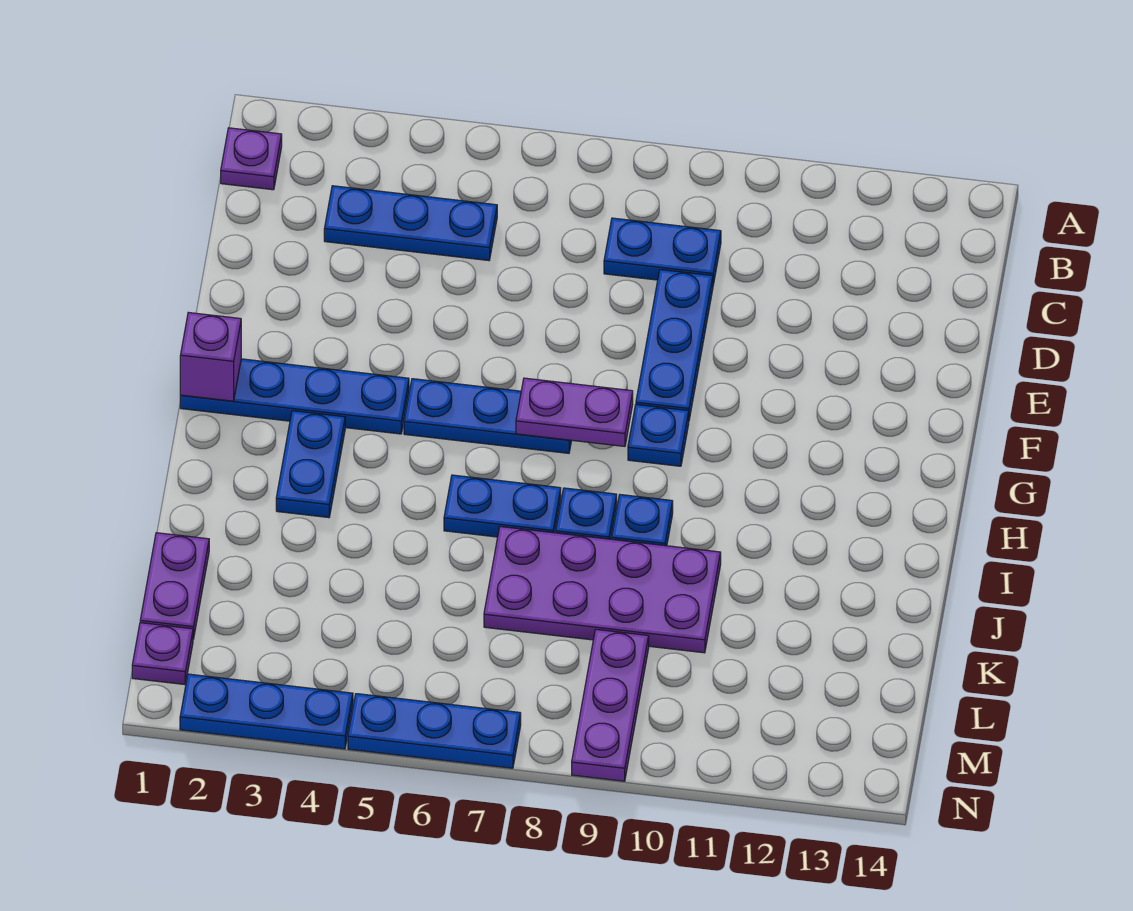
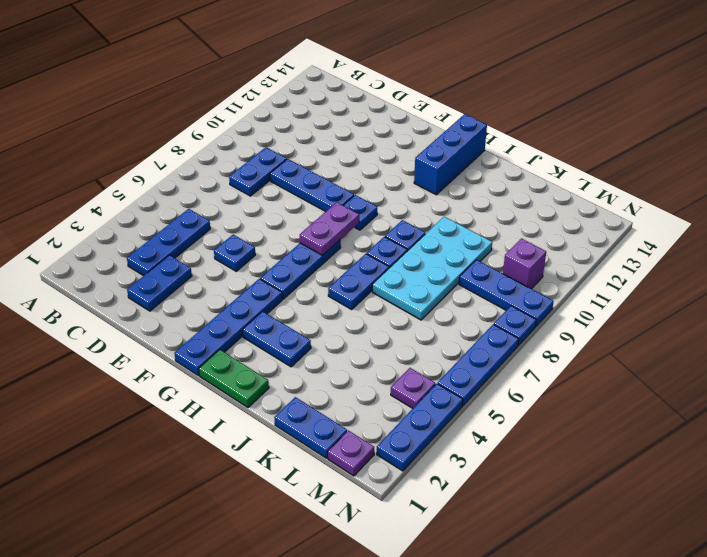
purple 1x1 plate [221,128,282,190] -> purple 1x1 plate moved to [391,368,435,408]
none -> blue 1x2 plate [127,255,192,311]
none -> blue 1x1 plate [214,235,255,271]
purple 1x1 brick [180,312,241,401] -> purple 1x1 brick moved to [503,239,546,289]
none -> green 1x2 plate [199,350,269,407]
none -> blue 1x3 brick [414,114,487,195]
purple 2x4 plate [484,527,721,653] -> cyan 2x4 plate [372,217,492,320]
purple 1x2 plate [140,533,209,639] -> blue 1x2 plate [274,397,347,458]
purple 1x3 plate [572,630,649,781] -> blue 1x3 plate [459,260,554,327]
none -> blue 1x1 plate [494,306,536,346]

